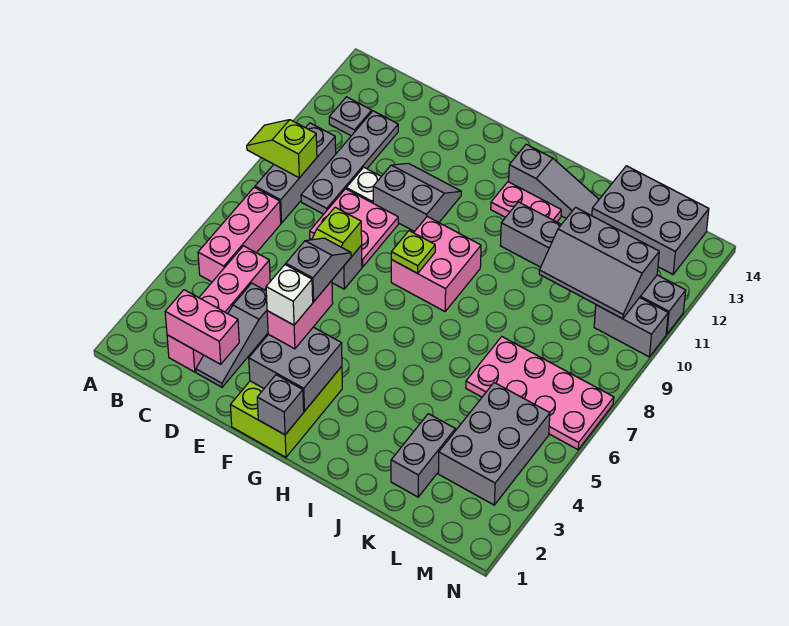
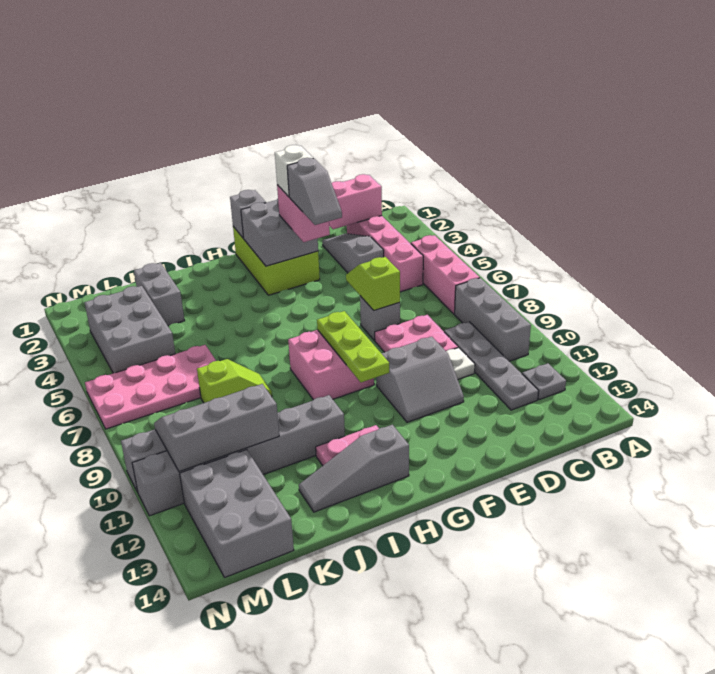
lime 1x2 slope [247,120,317,178] -> lime 1x2 slope moved to [197,359,272,403]
lime 1x1 plate [391,231,435,273] -> lime 1x3 plate [317,311,389,382]
grey 2x3 brick [592,166,709,274] -> grey 2x3 brick turned to [180,450,294,577]

